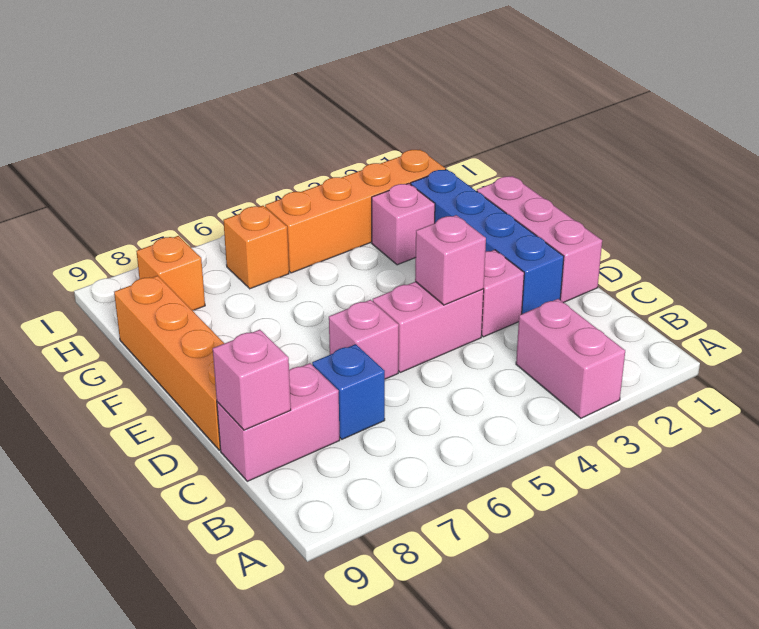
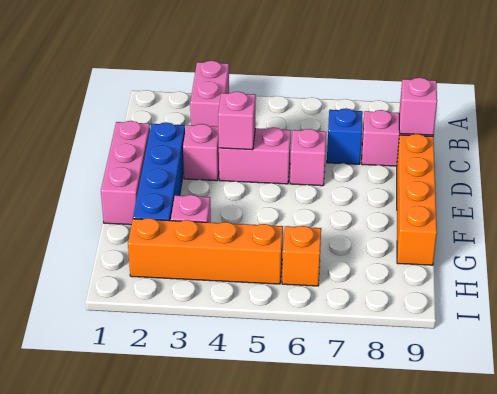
orange 1x1 brick [136,236,205,311] -> none

